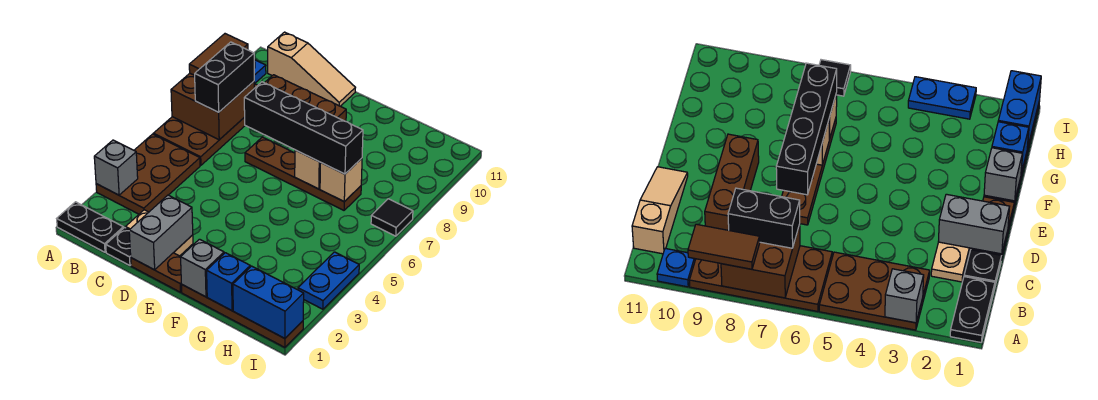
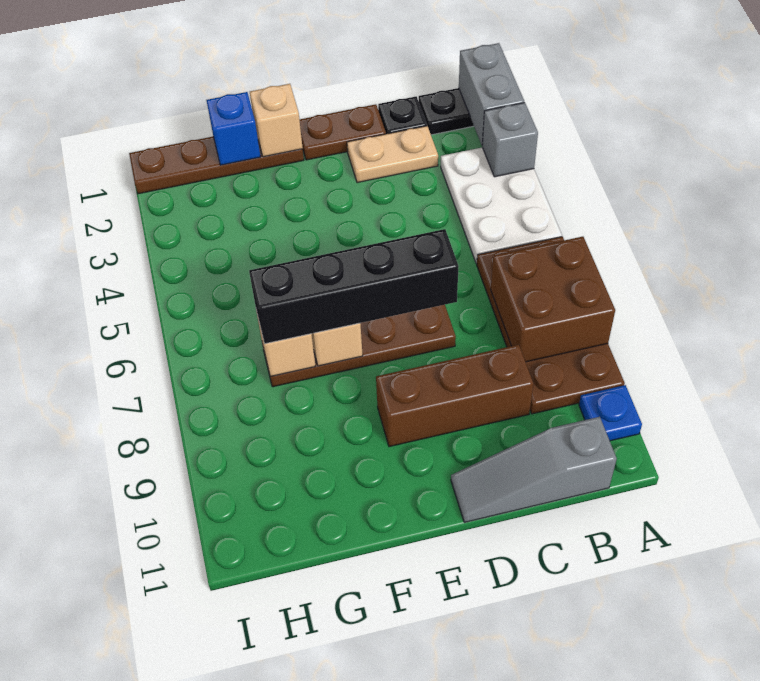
brown 2x3 plate [96,134,200,214] -> white 2x3 plate [441,147,562,264]
brown 1x2 tile [189,34,248,75] -> none
black 1x2 brick [195,42,254,112] -> none
tan 1x3 slope [268,32,355,106] -> grey 1x3 slope [451,417,617,522]
grey 1x2 brick [129,195,193,270] -> grey 1x2 brick moved to [459,43,524,145]
grey 1x1 brick [181,239,224,297] -> tan 1x1 brick [250,84,303,157]
blue 1x2 brick [233,266,304,338] -> none
blue 1x2 plate [298,252,359,309] -> none
black 1x1 tile [371,199,413,236] -> none

